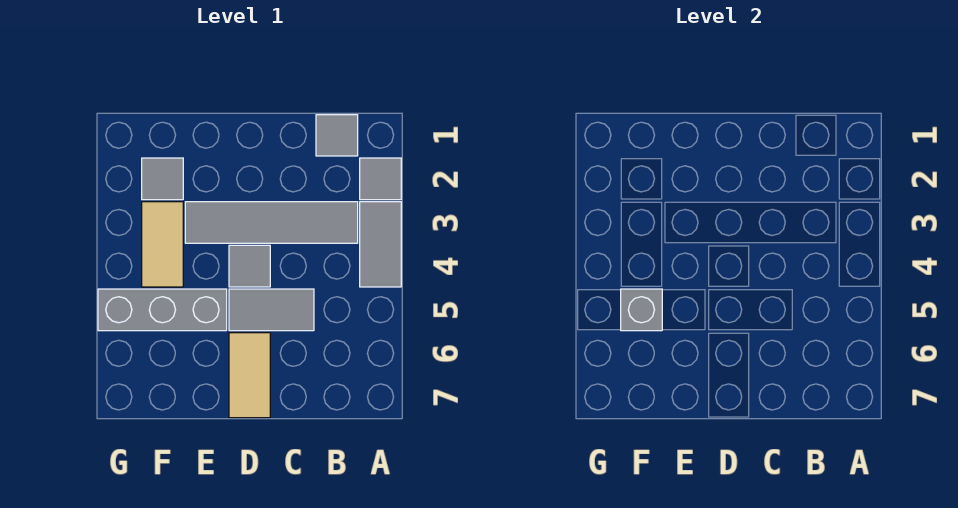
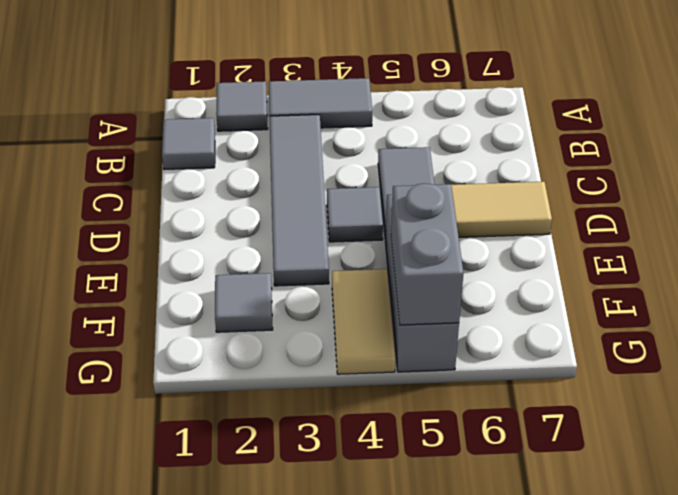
tan 1x2 tile [142,202,183,287] -> tan 1x2 tile turned to [332,269,395,374]
grey 1x1 brick [621,289,662,331] -> grey 1x2 brick [391,183,463,325]

